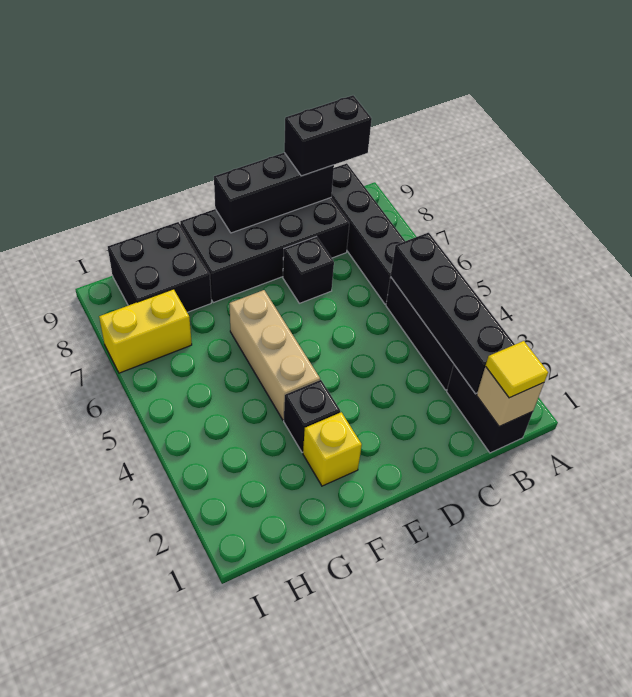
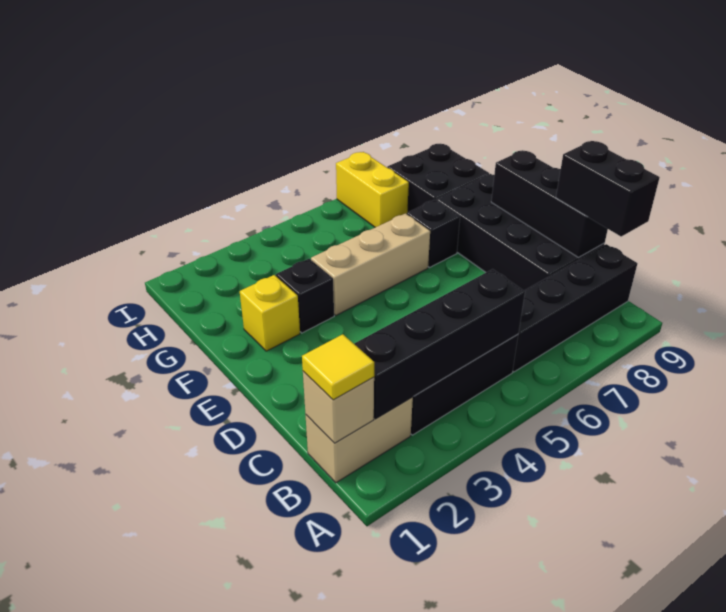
black 1x2 brick [447,365,533,453] -> tan 1x2 brick [306,397,413,483]
black 1x1 brick [283,237,334,303] -> black 1x1 brick moved to [407,200,460,268]

